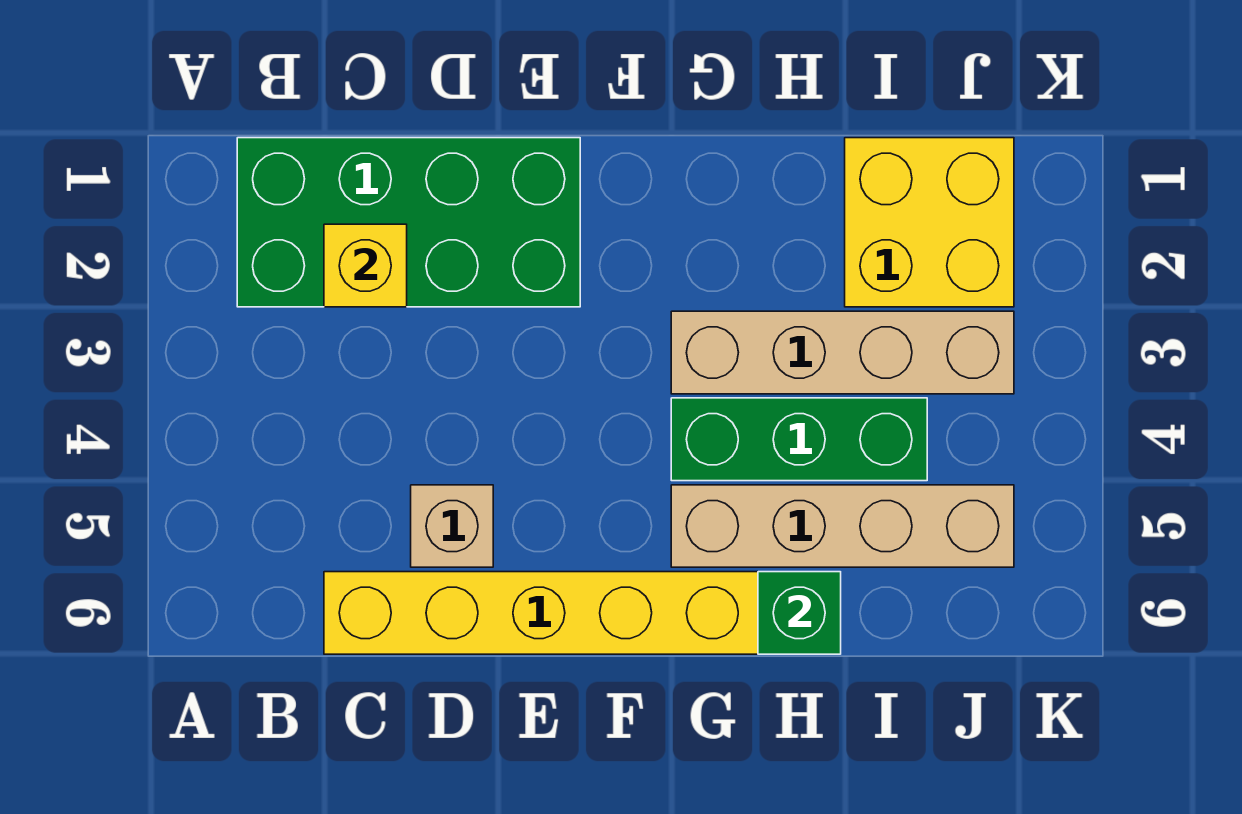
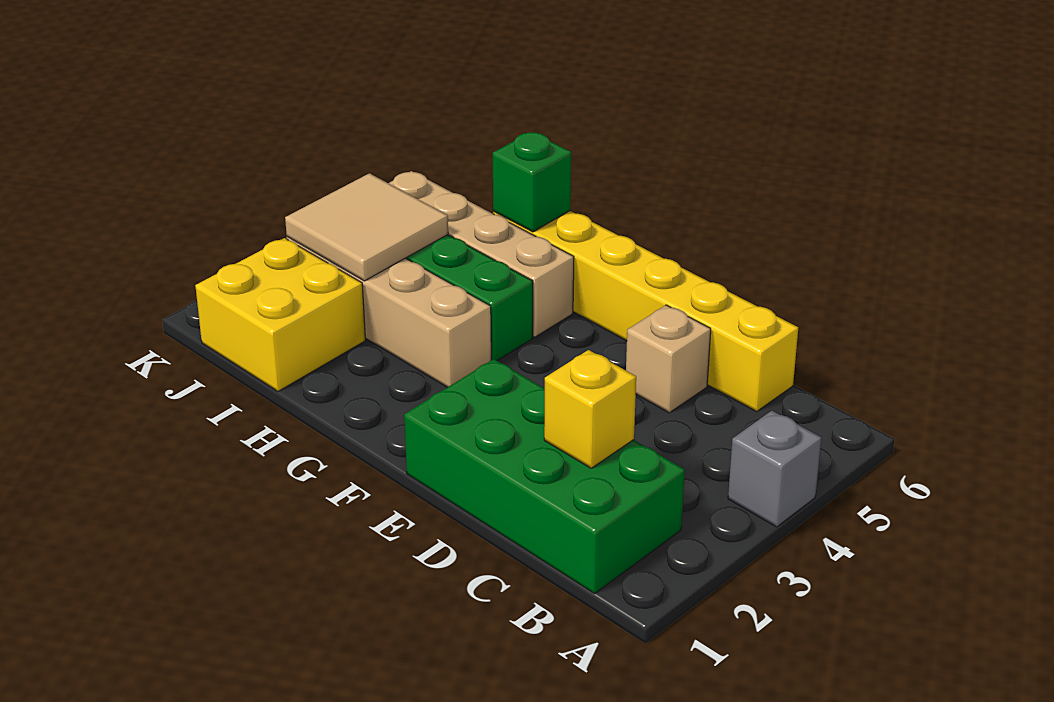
none -> grey 1x1 brick [728,411,821,527]
none -> tan 2x2 tile [285,173,448,281]

